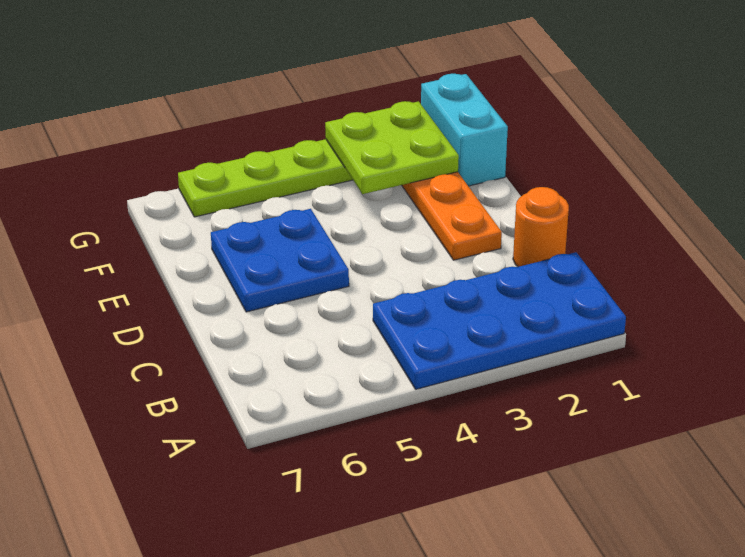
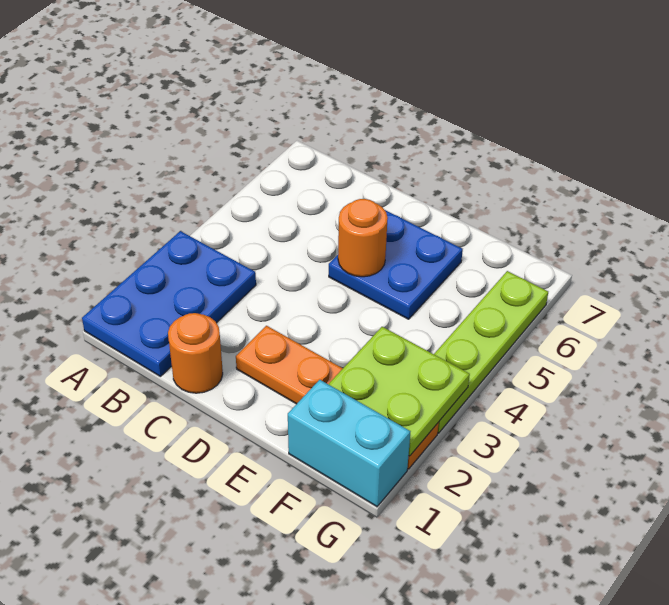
blue 2x4 plate [373,252,626,389] -> blue 2x3 plate [82,231,256,376]
none -> orange 1x1 round brick [338,199,388,277]

